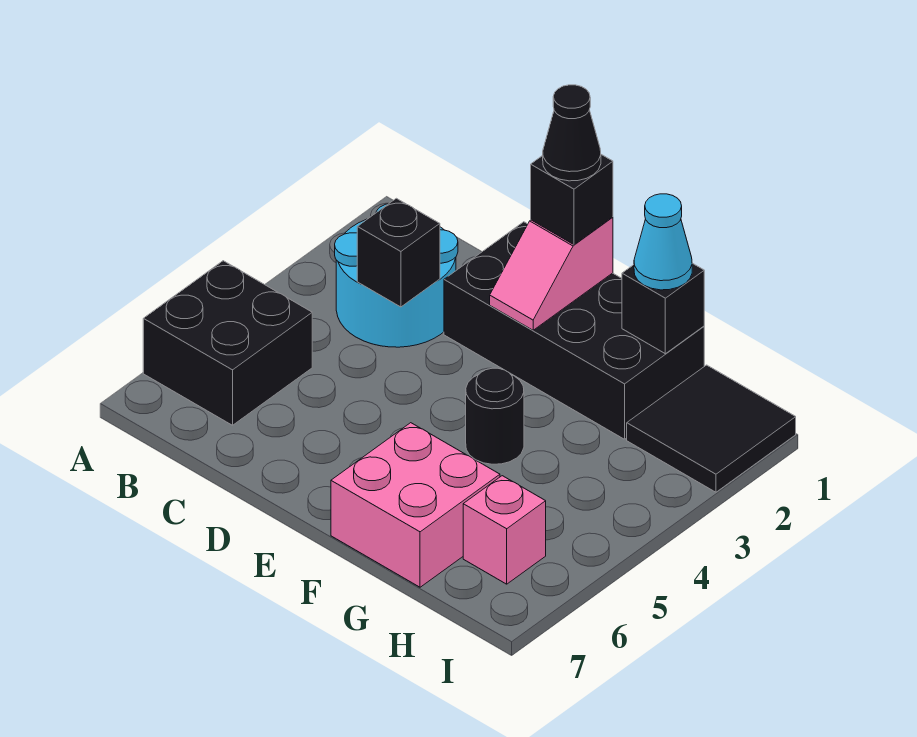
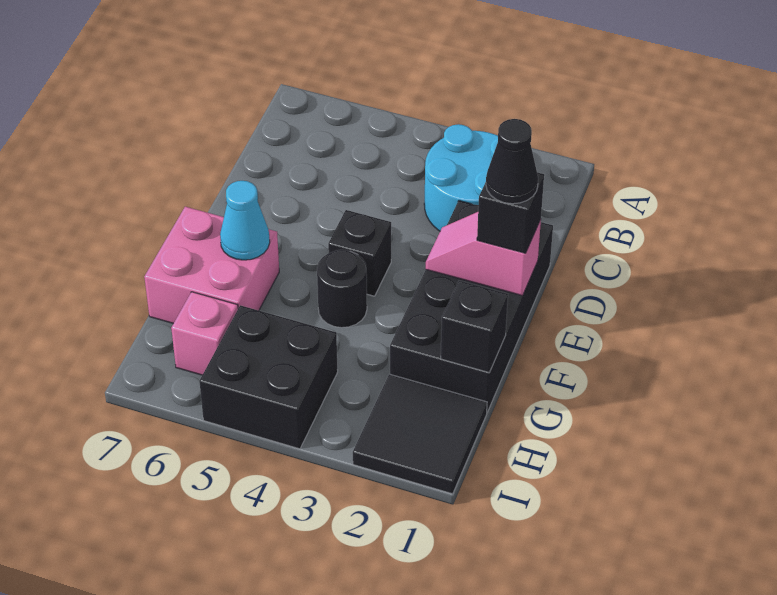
black 2x2 brick [143,261,312,425] -> black 2x2 brick moved to [199,305,338,449]
black 1x1 brick [357,198,440,307] -> black 1x1 brick moved to [328,210,391,296]
cyan 1x1 cone [634,194,692,290] -> cyan 1x1 cone moved to [220,181,270,260]

